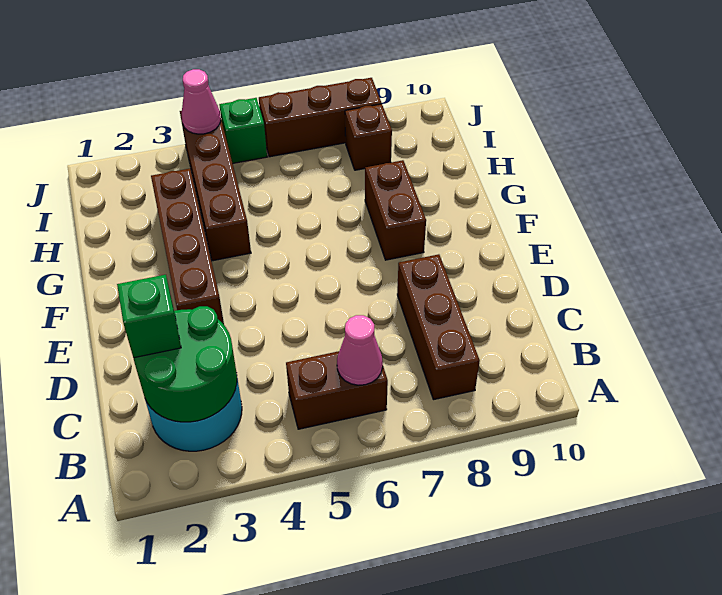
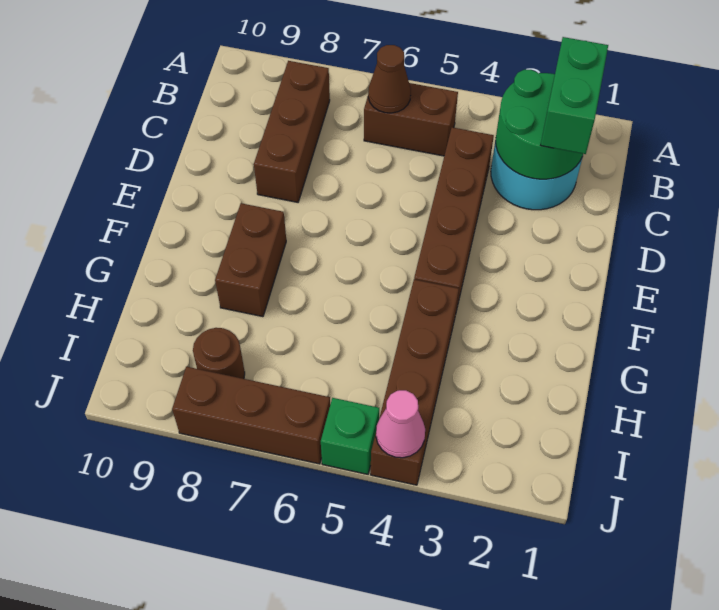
pink 1x1 cone [337,315,383,385] -> brown 1x1 cone [368,45,411,113]
green 1x1 brick [117,275,181,358] -> green 1x2 brick [541,37,608,154]
brown 1x4 brick [151,168,224,324] -> brown 1x4 brick moved to [414,127,494,311]
brown 1x1 brick [345,104,392,170] -> brown 1x1 round brick [193,328,245,379]

